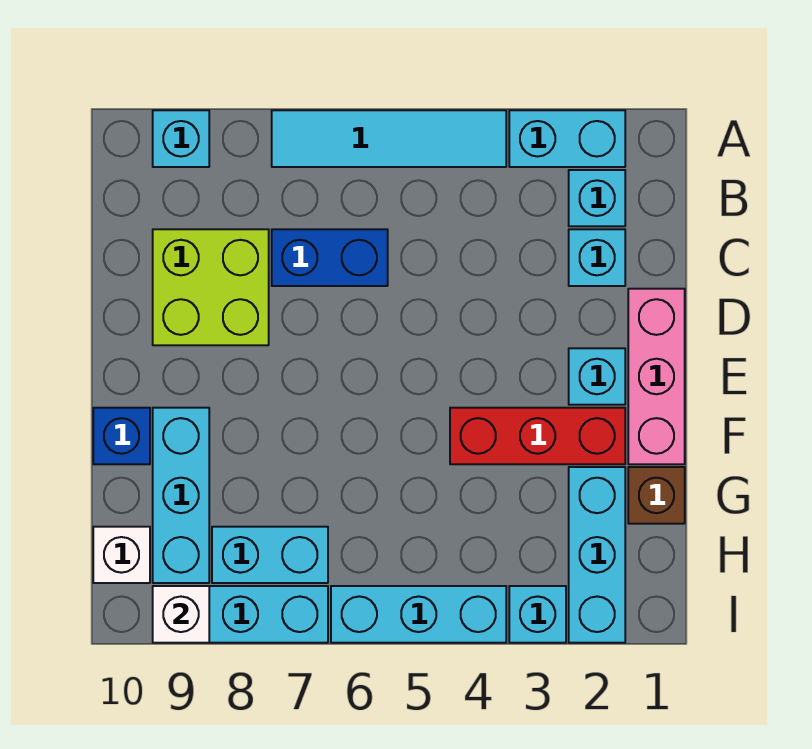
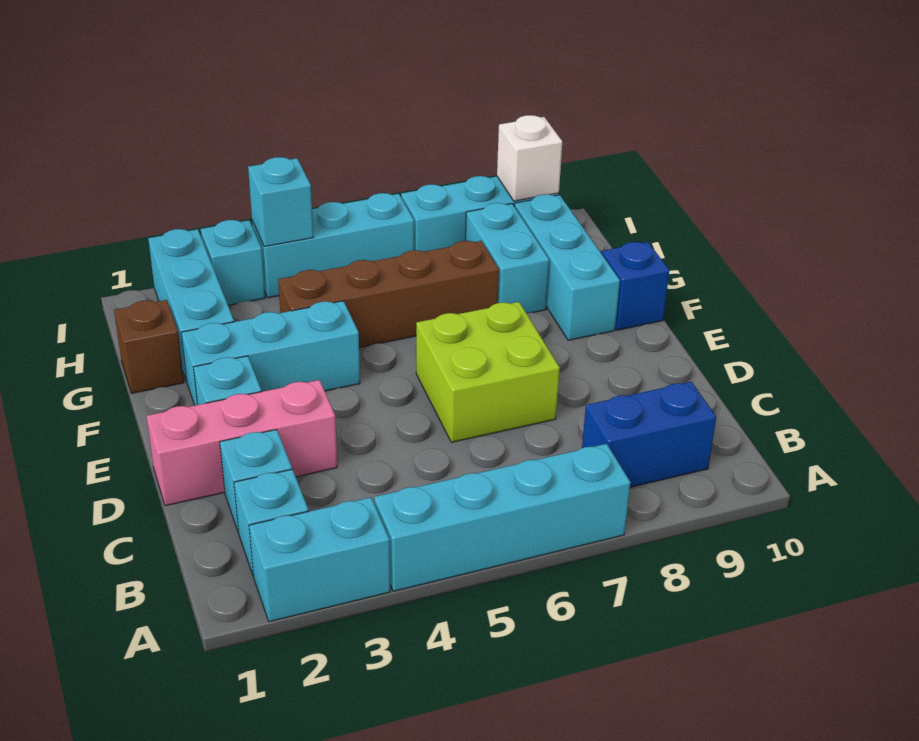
cyan 1x4 tile [272,110,506,167] -> cyan 1x4 brick [374,444,631,591]
cyan 1x1 brick [153,110,209,167] -> cyan 1x1 brick moved to [248,157,313,247]
blue 1x2 brick [272,229,388,286] -> blue 1x2 brick moved to [582,382,716,487]
lime 2x2 brick [153,229,269,345] -> lime 2x2 brick moved to [416,302,560,442]
pink 1x3 brick [628,289,685,464] -> pink 1x3 brick turned to [147,380,337,506]
red 1x3 brick [450,408,625,464] -> cyan 1x3 brick [181,301,360,405]
none -> brown 1x4 brick [278,241,499,348]
cyan 1x2 brick [212,527,328,583] -> cyan 1x2 brick turned to [466,203,549,313]
white 1x1 brick [93,527,150,583] -> none

